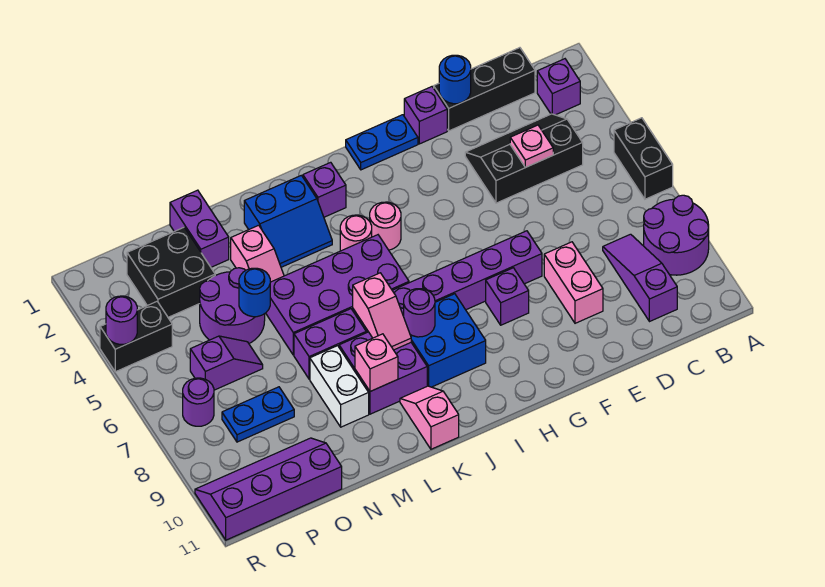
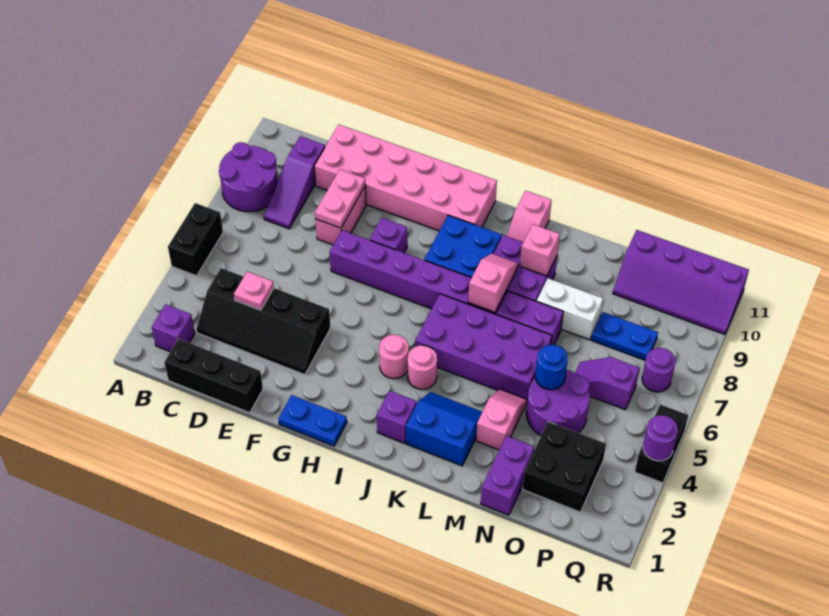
black 2x3 slope [465,114,583,203] -> black 2x4 slope [196,268,330,375]
none -> pink 2x6 brick [314,125,497,231]
blue 1x1 round brick [439,55,471,104] -> none
none -> pink 1x2 plate [315,169,365,228]
purple 1x1 brick [404,87,447,144] -> none
purple 1x1 round brick [404,289,435,337] -> none
white 1x2 brick [310,346,369,427] -> white 1x2 brick turned to [537,278,603,340]
black 1x2 brick [100,302,172,372] -> black 1x2 brick turned to [635,404,688,483]

